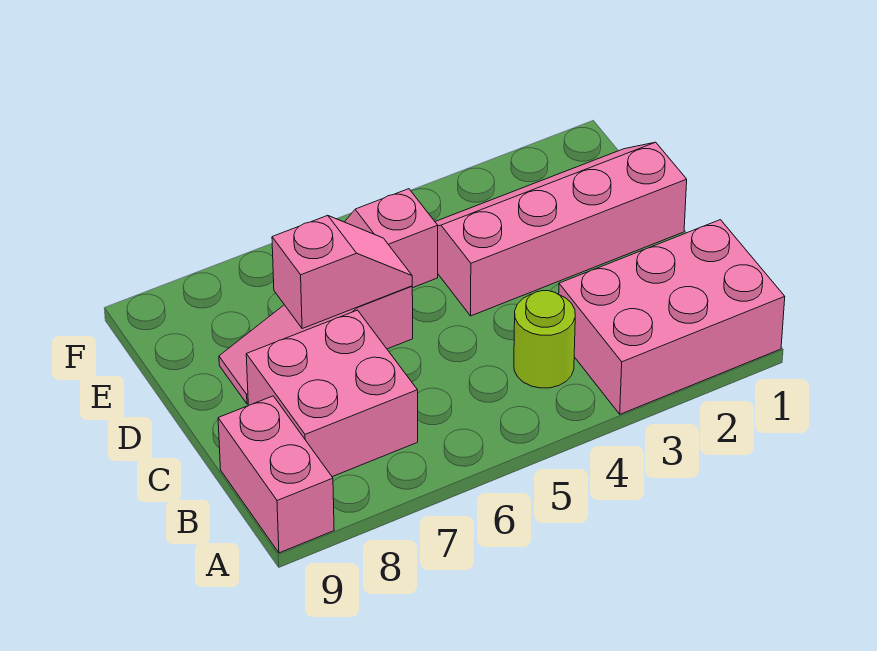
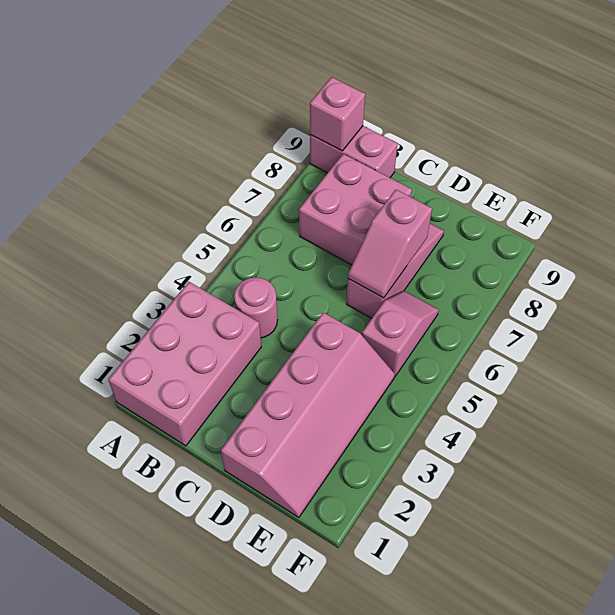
none -> pink 1x1 brick [310,77,365,151]
lime 1x1 round brick [514,291,575,388] -> pink 1x1 round brick [234,277,277,338]

